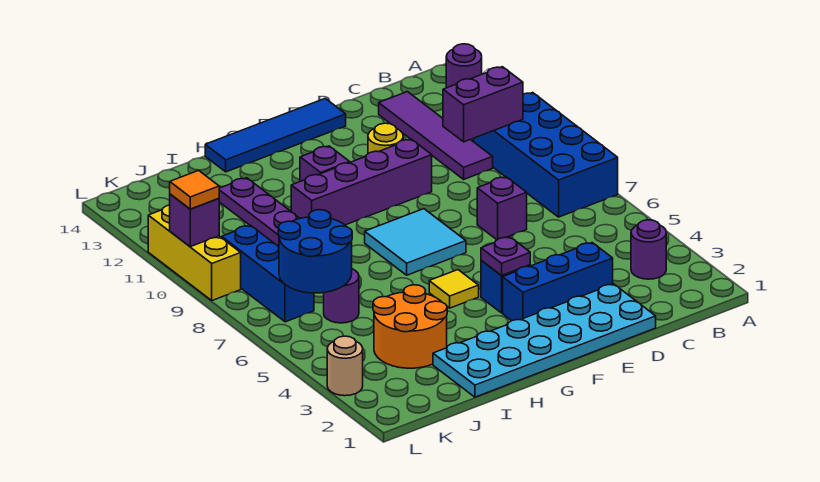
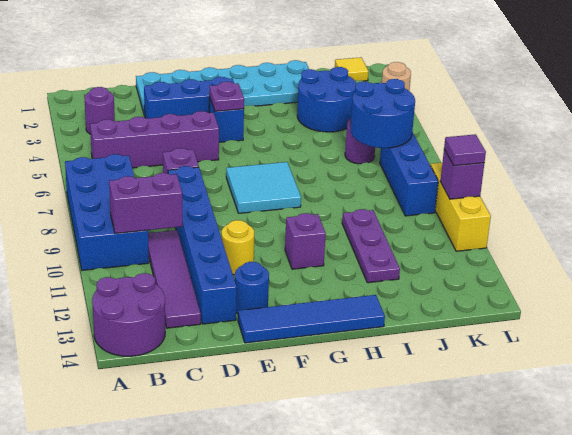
purple 1x1 round brick [446,44,482,88] -> purple 2x2 round brick [92,273,165,356]
none -> blue 1x6 brick [168,166,237,324]
purple 1x4 brick [291,139,432,225] -> purple 1x4 brick moved to [90,111,219,168]
none -> blue 1x1 round brick [235,262,269,314]
yellow 1x1 tile [429,270,479,308] -> yellow 1x1 tile moved to [335,57,369,81]
orange 2x2 round brick [373,285,447,368] -> blue 2x2 round brick [297,67,357,132]
orange 1x1 tile [170,170,219,209] -> purple 1x1 tile [444,134,486,166]

